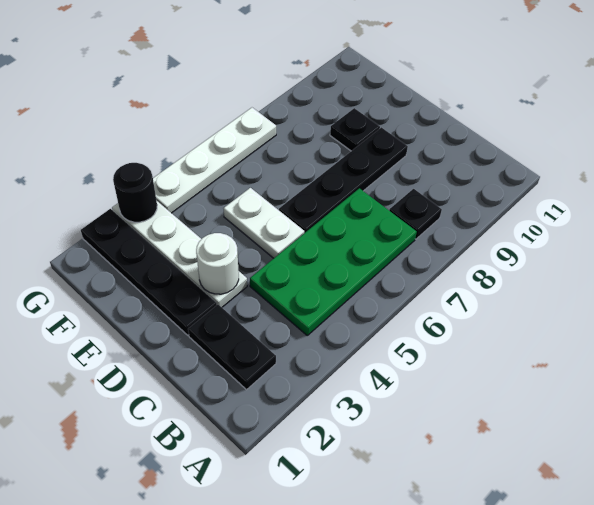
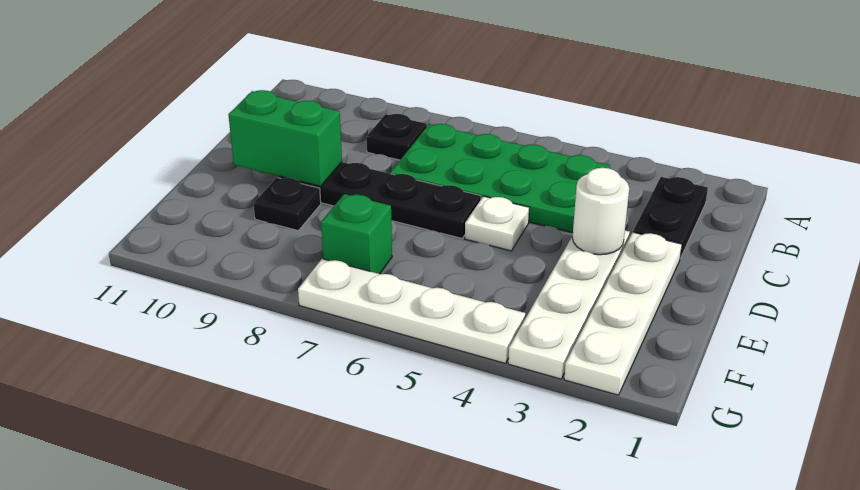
black 1x4 plate [81,209,217,335] -> white 1x4 plate [564,232,682,395]
white 1x2 plate [223,188,304,258] -> white 1x1 plate [465,196,529,251]
none -> green 1x2 brick [228,90,342,186]
none -> green 1x1 brick [321,194,392,274]
black 1x1 round brick [113,163,157,222] -> none

